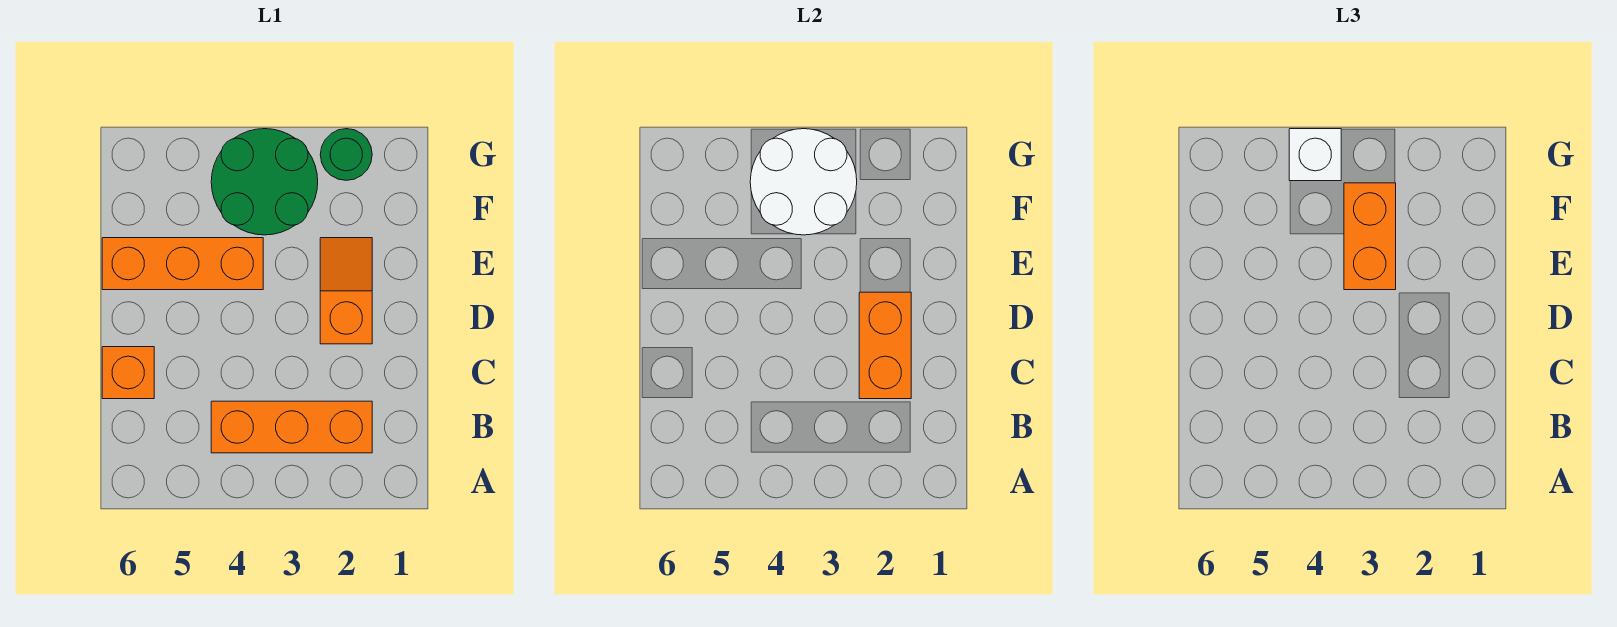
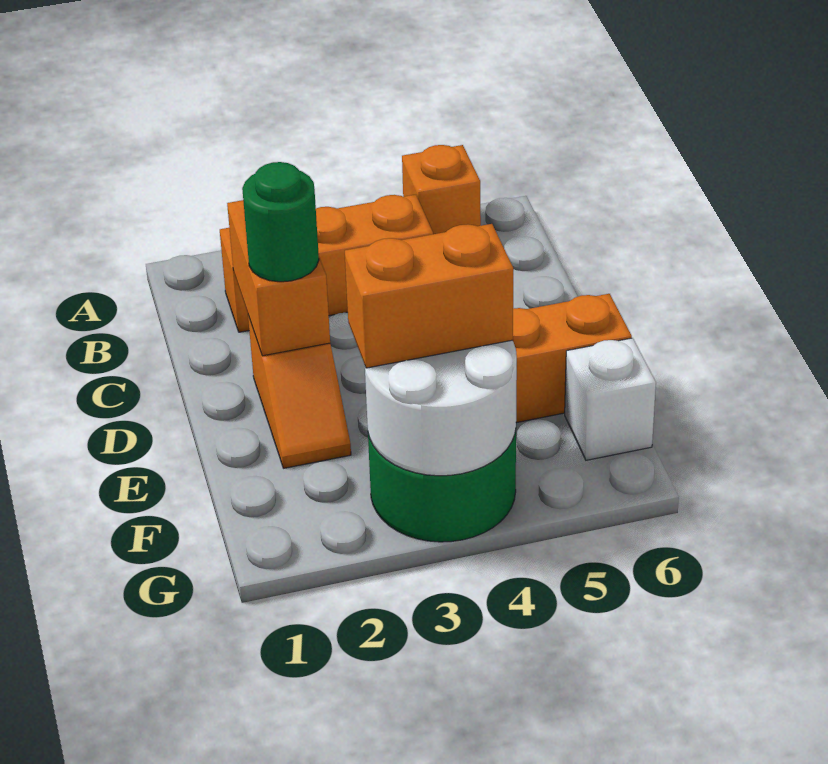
orange 1x1 brick [102,347,154,399] -> orange 1x1 brick moved to [402,145,481,234]
orange 1x2 brick [1344,183,1396,290] -> orange 1x2 brick turned to [345,224,513,368]
green 1x1 round brick [320,129,372,180] -> green 1x1 round brick moved to [242,162,319,282]
white 1x1 brick [1289,129,1341,181] -> white 1x1 brick moved to [565,338,656,460]

